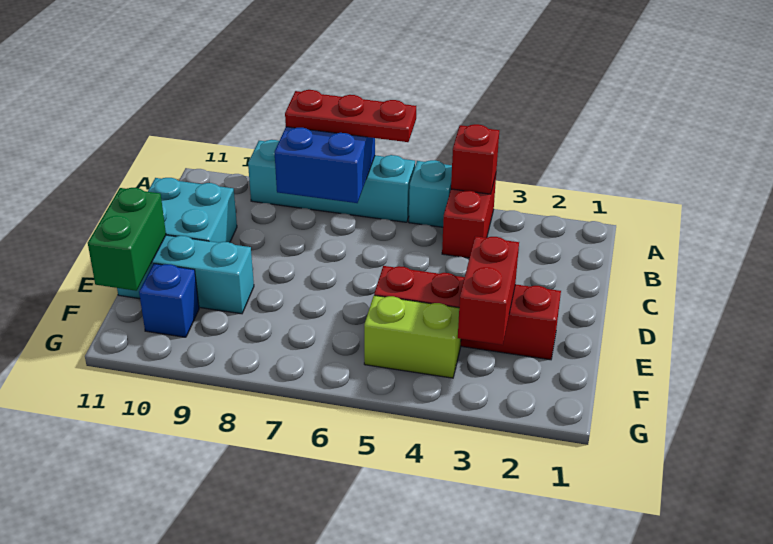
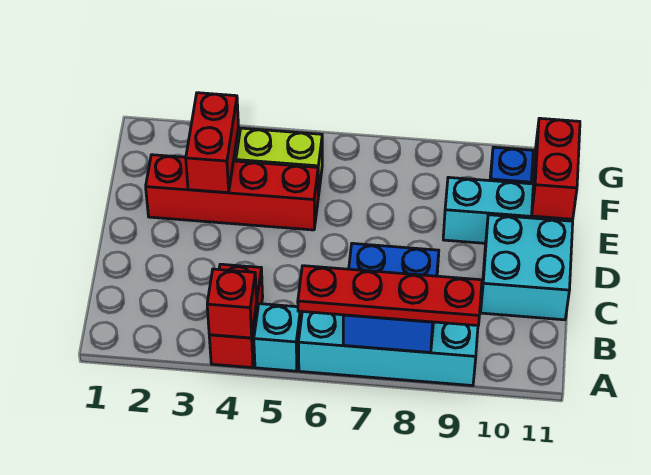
red 1x3 plate [285,90,416,142] -> red 1x4 plate [298,266,482,326]
green 1x2 brick [88,188,166,291] -> red 1x2 brick [532,118,580,220]

